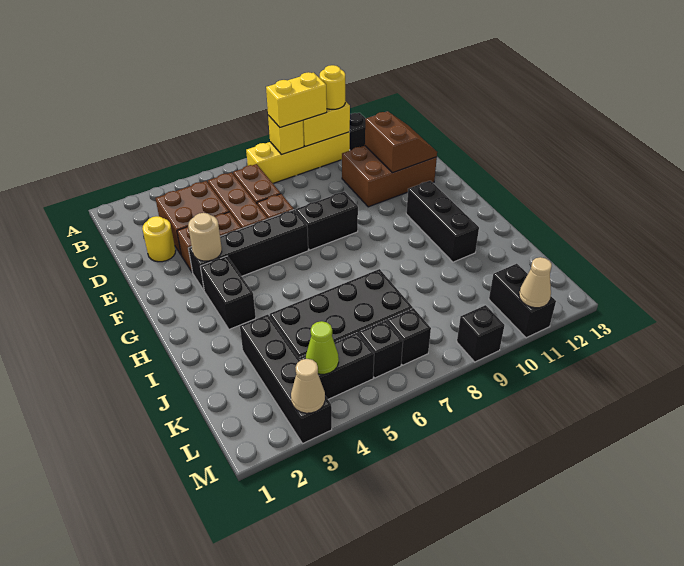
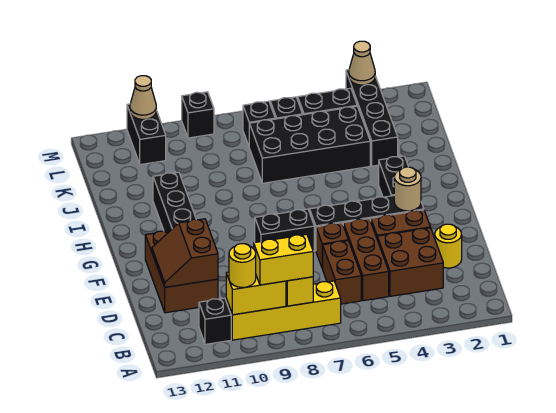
brown 2x3 brick [342,146,437,207] -> brown 2x3 brick turned to [145,231,218,313]
lime 1x1 cone [306,321,339,374] -> none

